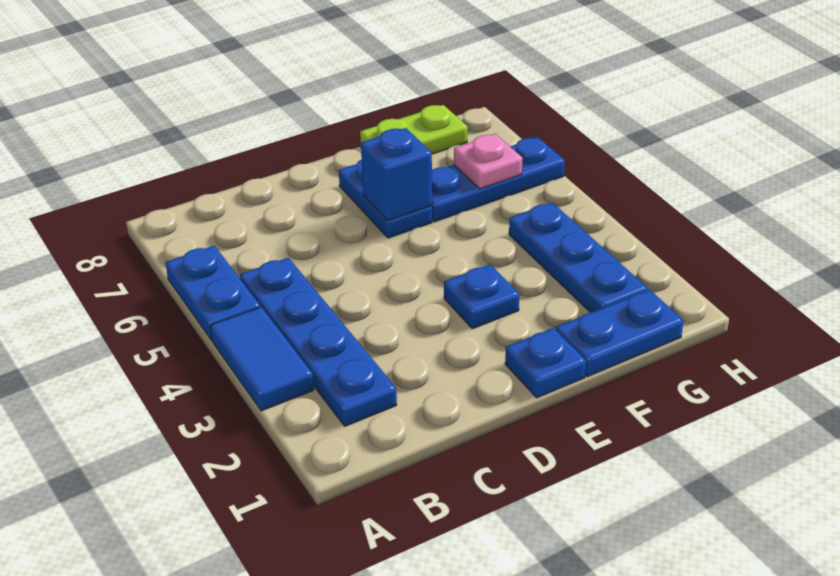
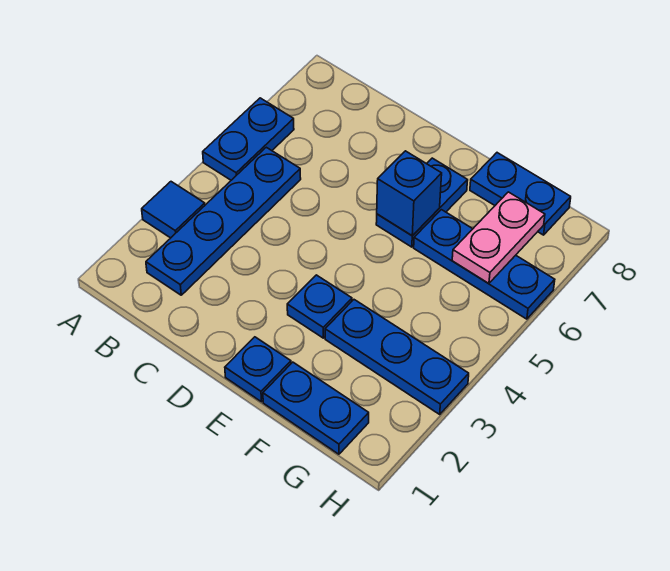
blue 1x2 tile [210,307,314,411] -> blue 1x1 tile [142,182,205,238]
lime 1x2 plate [360,105,468,154] -> blue 1x2 plate [470,153,571,235]
blue 1x3 plate [509,203,648,313] -> blue 1x3 plate turned to [325,300,469,414]
pink 1x1 plate [454,134,523,189] -> pink 1x2 plate [452,192,545,284]

